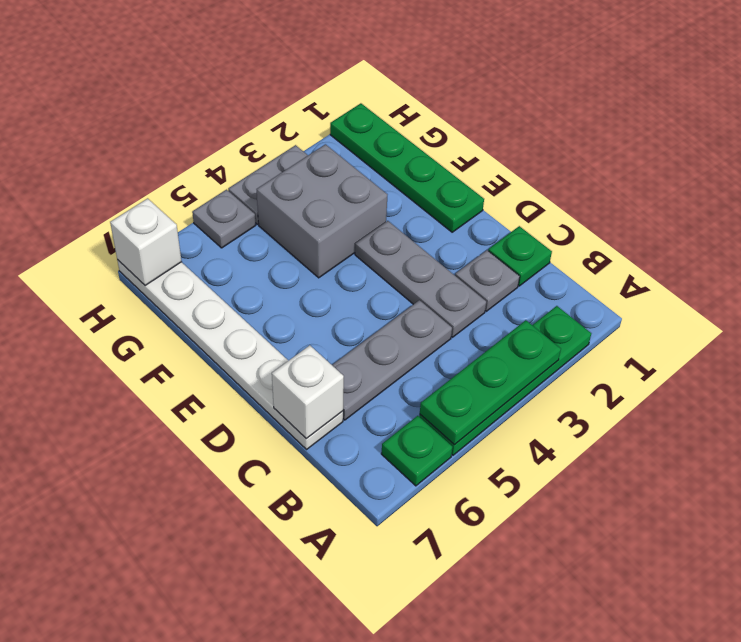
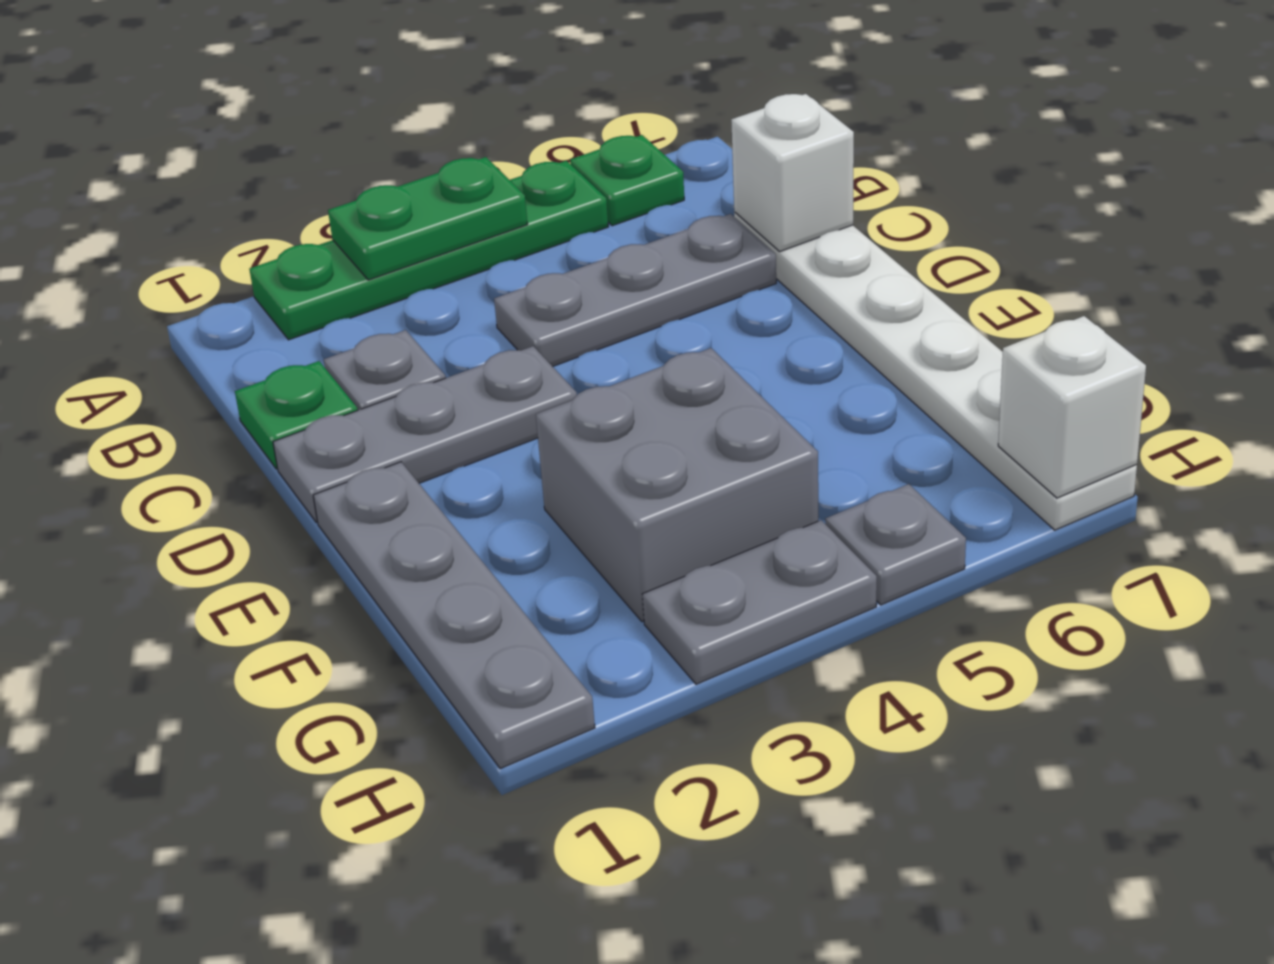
green 1x3 plate [420,320,561,445] -> green 1x2 plate [328,157,528,280]
grey 1x3 plate [355,221,486,337] -> grey 1x3 plate turned to [273,346,577,522]
green 1x4 plate [330,103,484,232] -> grey 1x4 plate [313,462,595,769]

